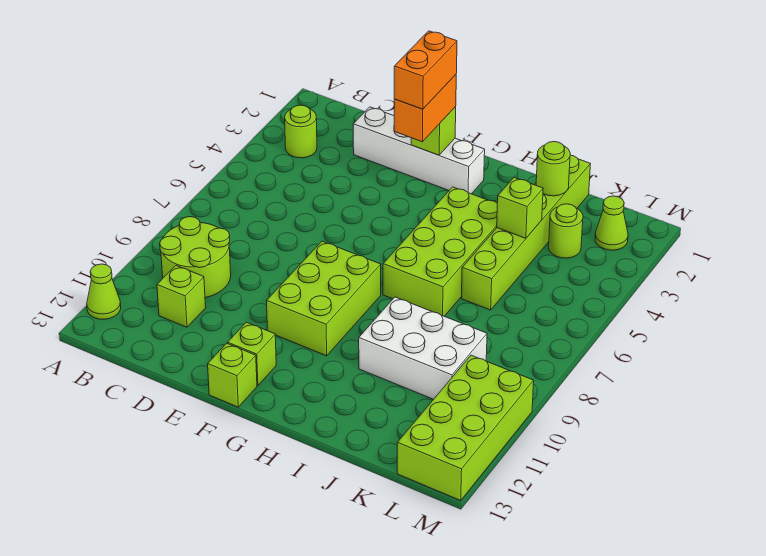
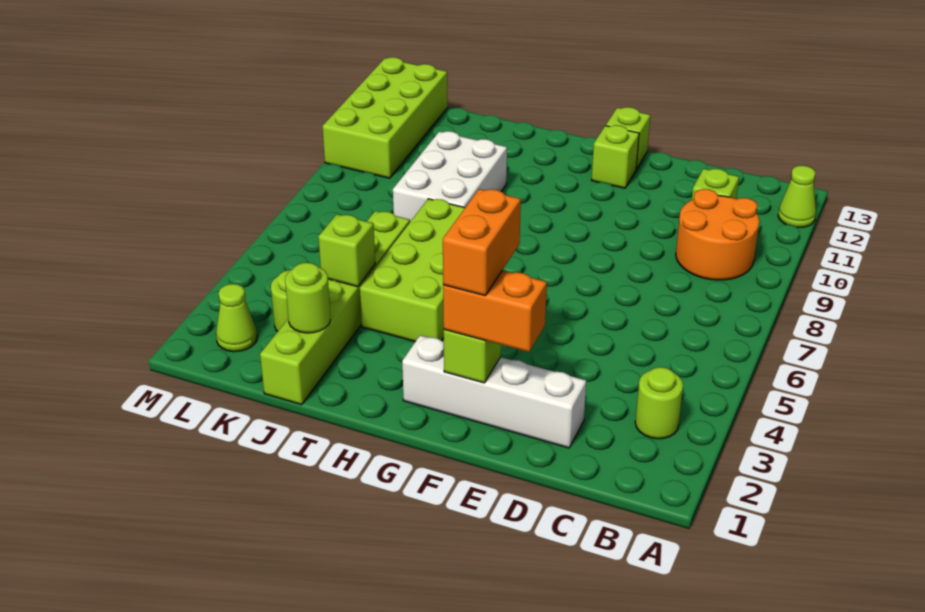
lime 2x2 round brick [160,217,231,298] -> orange 2x2 round brick [676,189,759,280]
orange 1x2 brick [394,75,456,142] -> orange 1x2 brick turned to [443,270,547,352]
lime 2x3 brick [267,241,381,356] -> none
white 2x3 brick [359,297,487,399] -> white 2x3 brick turned to [393,131,507,222]

